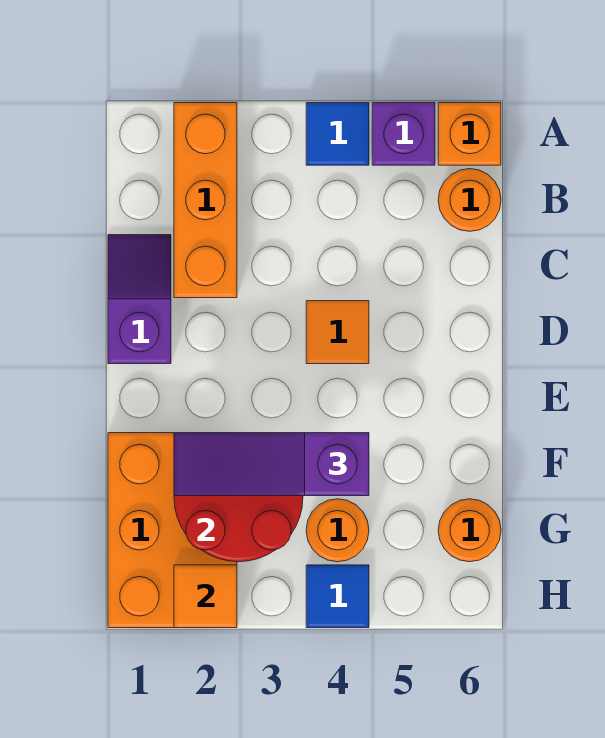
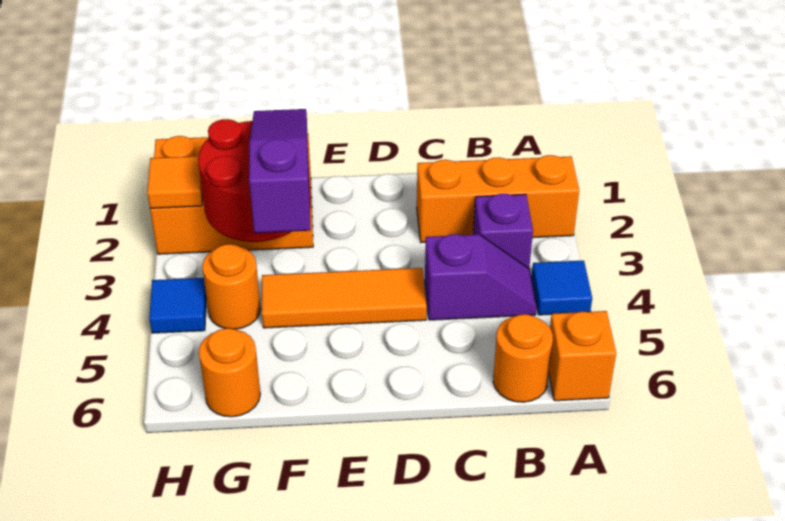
purple 1x1 brick [372,103,435,165] -> purple 1x1 brick moved to [473,194,533,268]
purple 1x2 slope [108,235,171,364] -> purple 1x2 slope moved to [425,234,537,320]
orange 1x1 tile [306,301,369,364] -> orange 1x3 tile [262,268,427,328]

